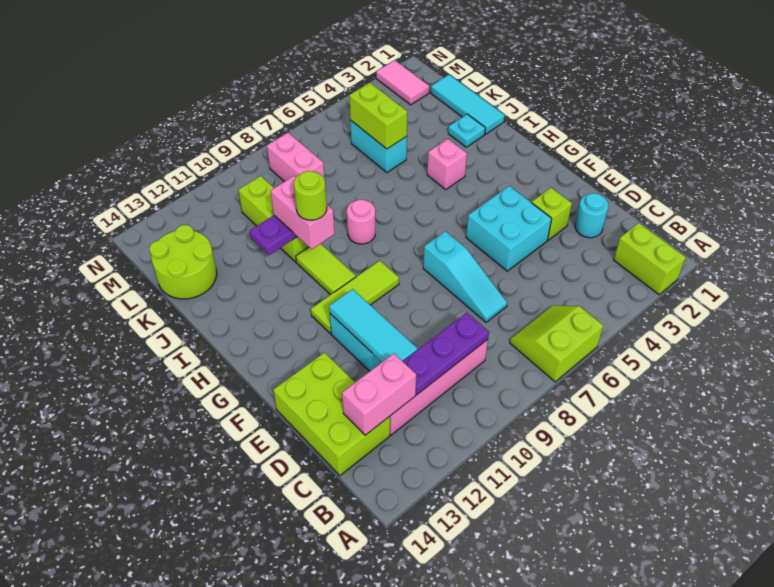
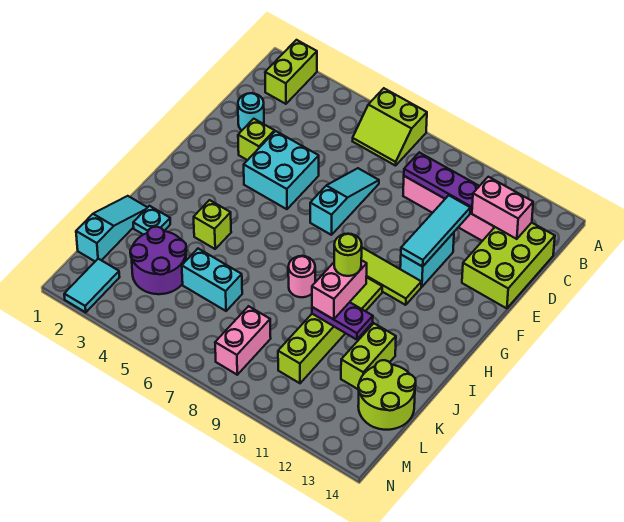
pink 1x1 brick [427,139,467,189] -> lime 1x1 brick [194,200,231,249]
cyan 1x3 tile [431,75,504,134] -> cyan 1x3 slope [76,196,148,261]
none -> purple 2x2 round brick [130,227,187,294]
cyan 1x2 brick [350,120,407,173] -> cyan 1x2 brick turned to [182,249,242,311]
lime 1x2 brick [349,83,407,149] -> lime 1x2 brick moved to [341,323,396,389]
pink 1x2 tile [376,60,429,105] -> cyan 1x2 tile [64,259,120,312]

